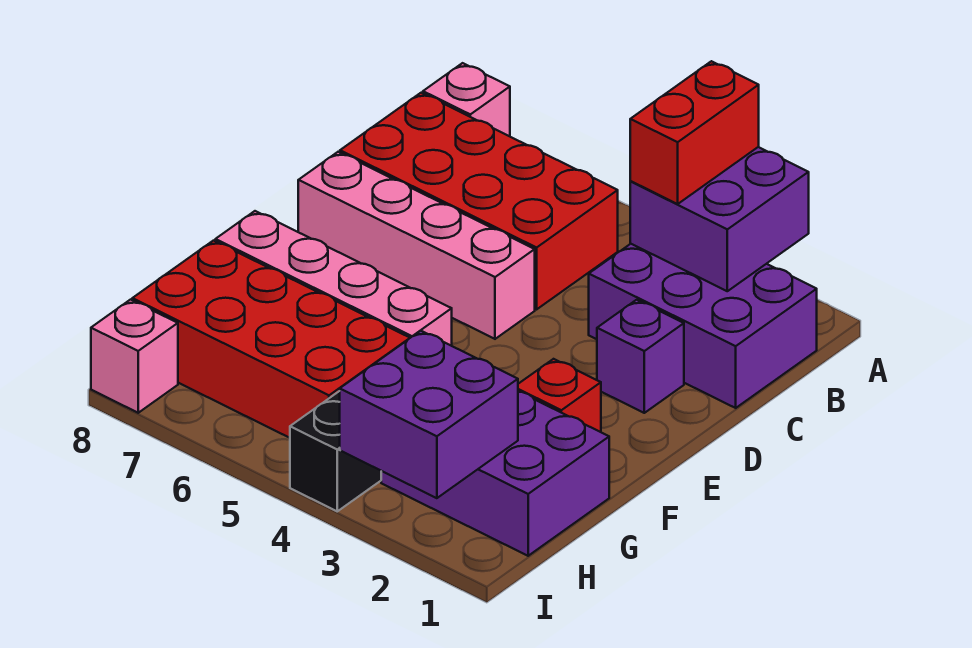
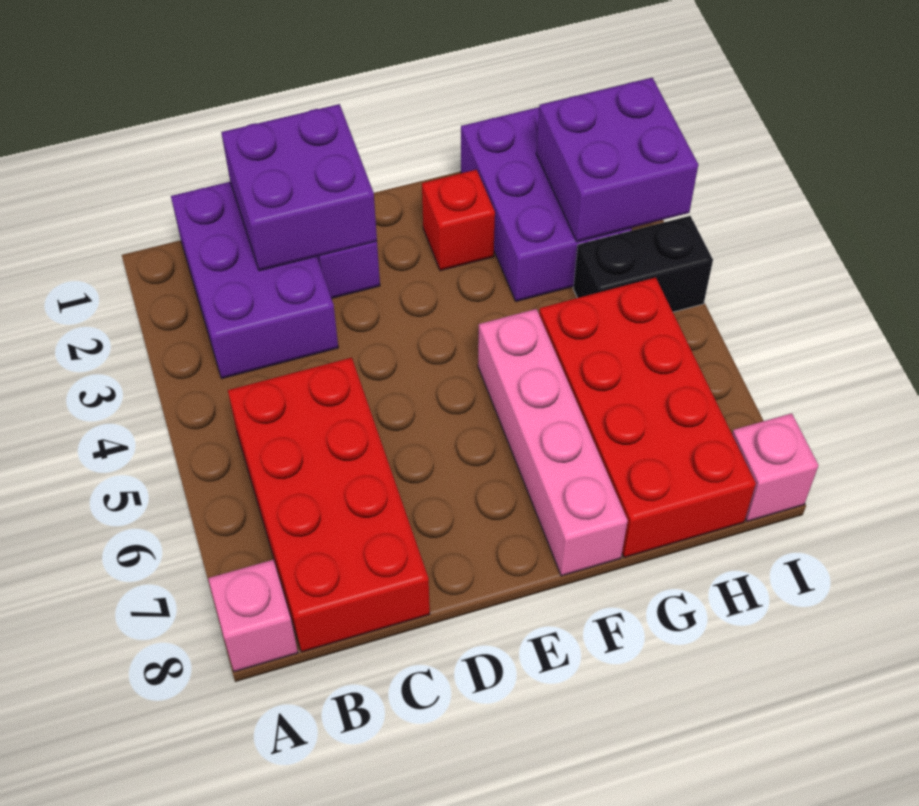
purple 2x2 brick [630,147,809,291] -> purple 2x2 brick moved to [221,104,377,271]
red 1x2 brick [630,61,759,204] -> none
pink 1x4 brick [298,152,535,339] -> none

